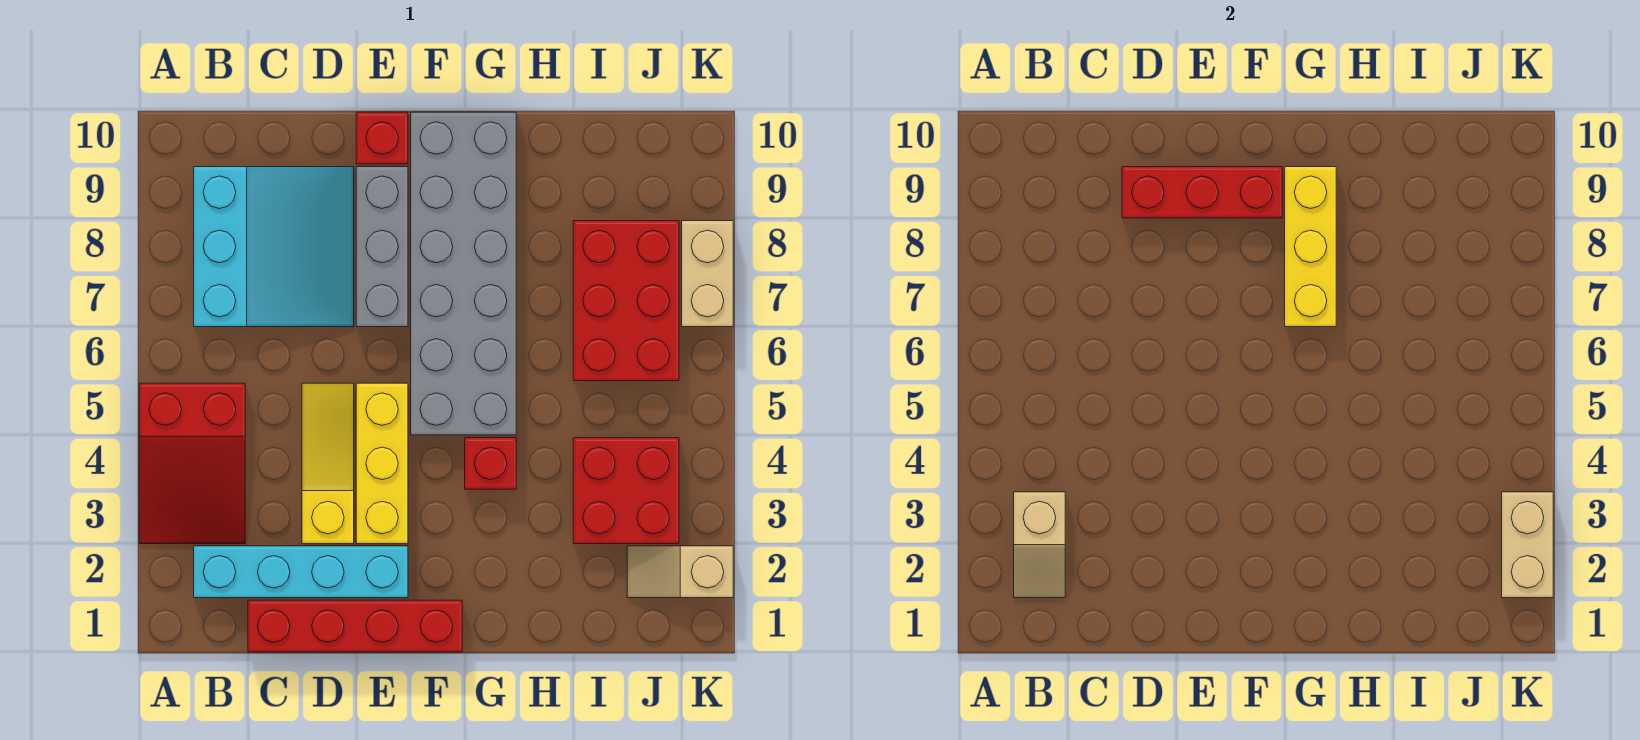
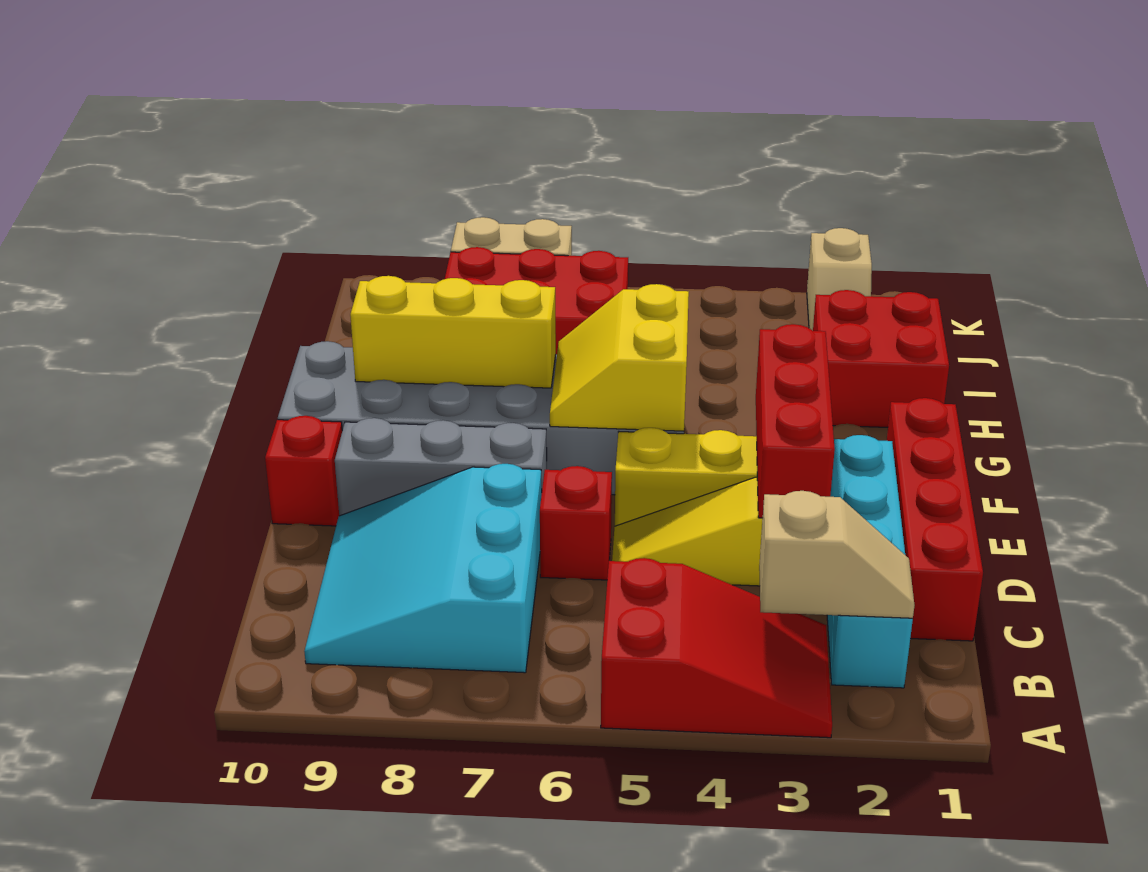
cyan 3x3 slope [194,167,354,327] -> cyan 3x3 slope turned to [304,464,542,673]
red 1x3 brick [1122,167,1282,218] -> red 1x3 brick moved to [756,324,835,518]
none -> yellow 2x2 slope [550,284,689,431]
red 1x1 brick [465,438,516,489] -> red 1x1 brick moved to [540,466,612,580]
red 2x2 brick [573,438,679,544] -> red 2x2 brick moved to [813,290,949,427]
tan 1x2 brick [1502,492,1553,598] -> none

